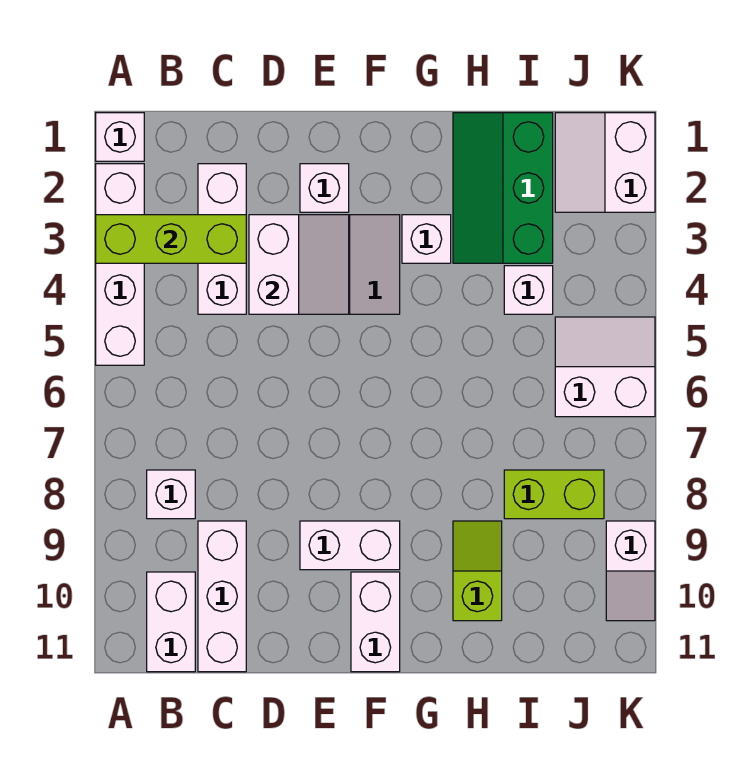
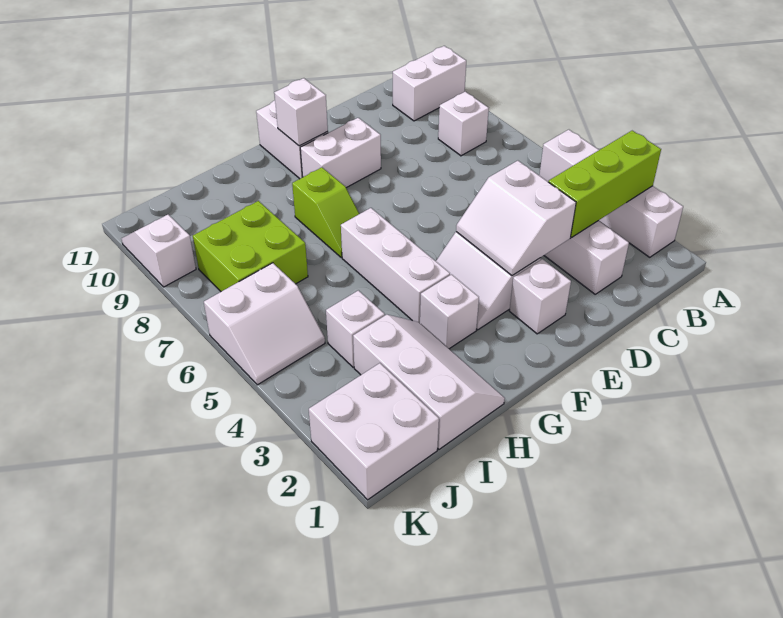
white 1x1 brick [96,113,144,161] -> white 1x1 brick moved to [274,78,328,146]
white 1x2 brick [147,572,195,672] -> white 1x2 brick turned to [393,46,466,121]
white 1x3 brick [198,521,246,672] -> white 1x3 brick moved to [341,208,450,323]
green 2x3 slope [453,113,553,263] -> white 2x3 slope [353,315,505,449]
lime 1x2 slope [453,521,502,621] -> lime 1x2 slope moved to [292,167,359,258]
lime 1x2 brick [504,470,604,519] -> lime 2x2 brick [193,201,308,292]
white 2x2 slope [555,113,655,212] -> white 2x2 brick [309,363,439,500]

